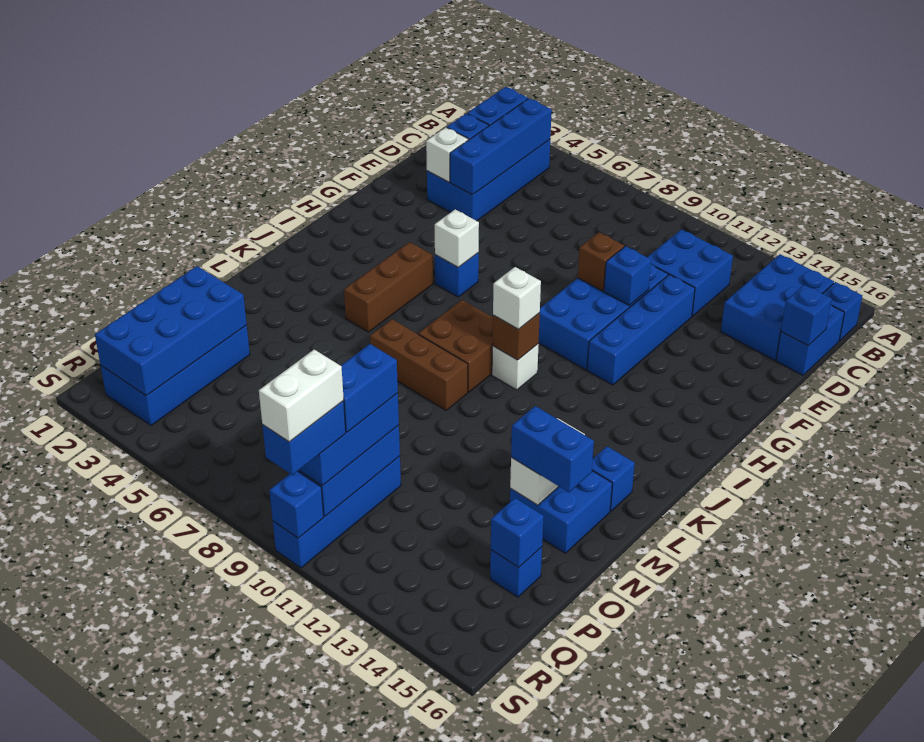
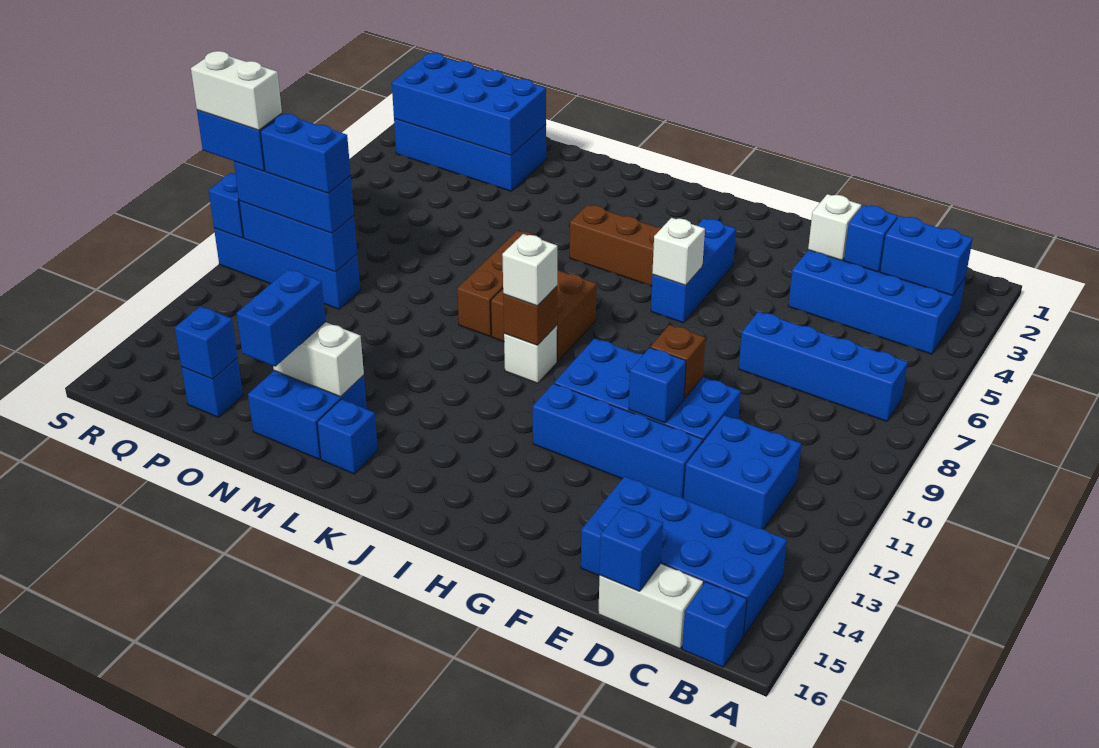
blue 1x4 brick [450,98,552,195] -> blue 1x4 brick moved to [739,312,908,421]
blue 2x3 brick [721,254,834,360] -> blue 2x4 brick [581,476,787,636]
blue 1x2 brick [776,305,844,375] -> white 1x2 brick [598,564,703,649]
blue 1x1 brick [435,253,479,297] -> blue 1x3 brick [651,218,736,323]

